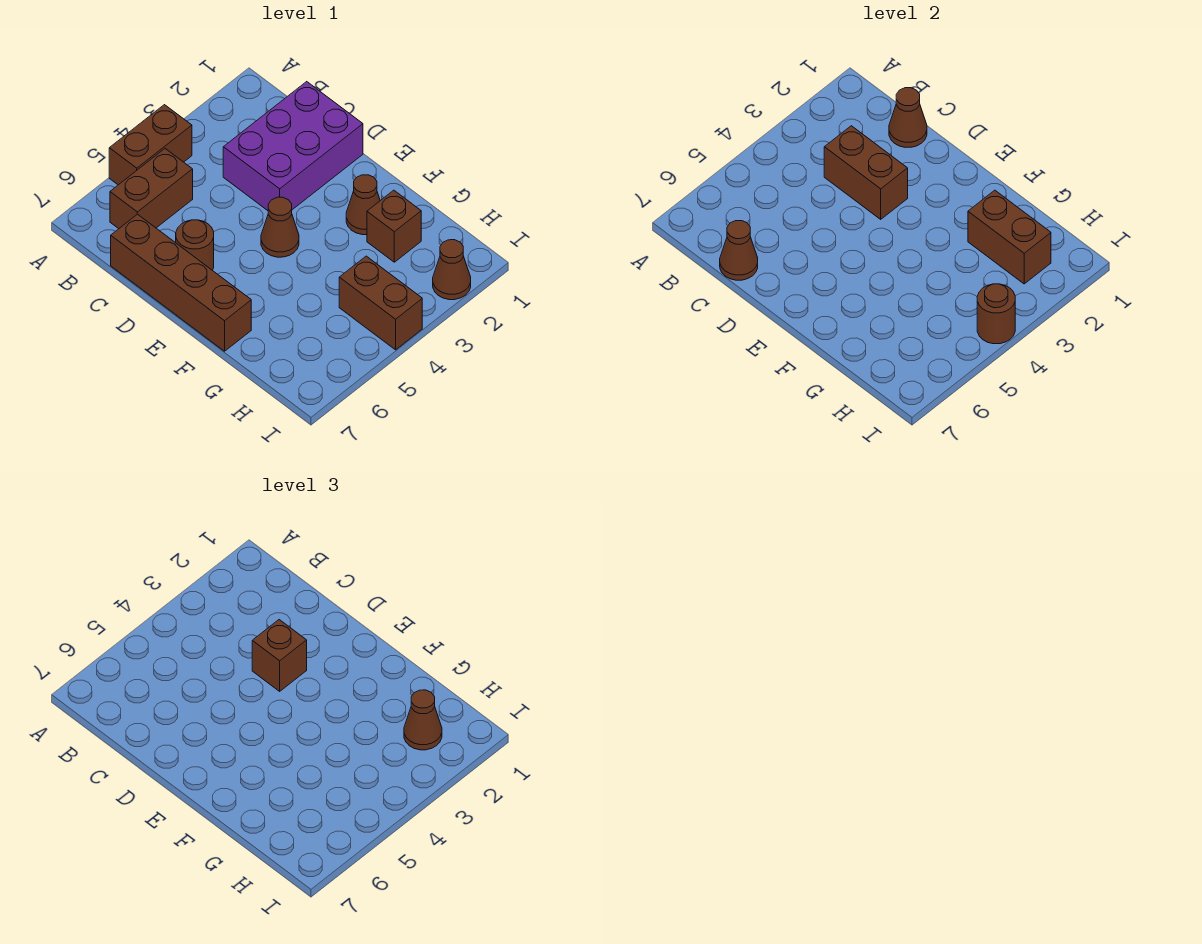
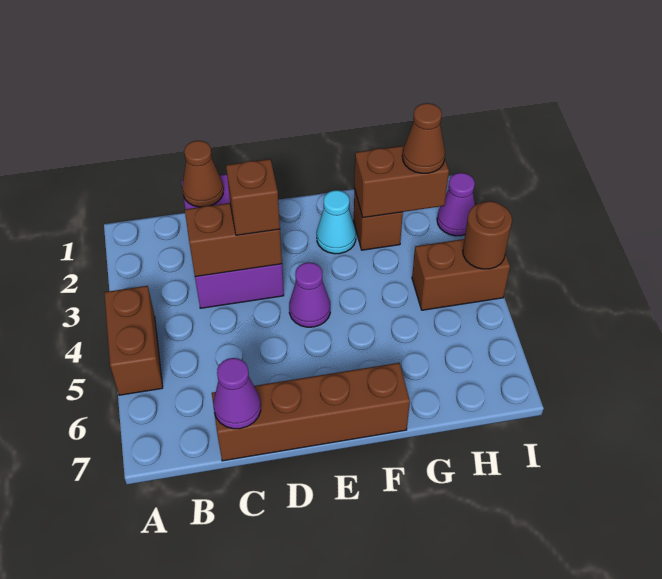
brown 1x2 brick [110,149,193,229] -> none
brown 1x1 cone [720,221,758,280] -> purple 1x1 cone [213,358,261,429]
brown 1x1 round brick [176,220,214,270] -> none
brown 1x1 cone [261,197,299,257] -> purple 1x1 cone [289,262,330,327]
brown 1x1 cone [346,175,380,235] -> cyan 1x1 cone [317,190,356,254]
brown 1x1 cone [433,240,471,300] -> purple 1x1 cone [437,173,475,236]

